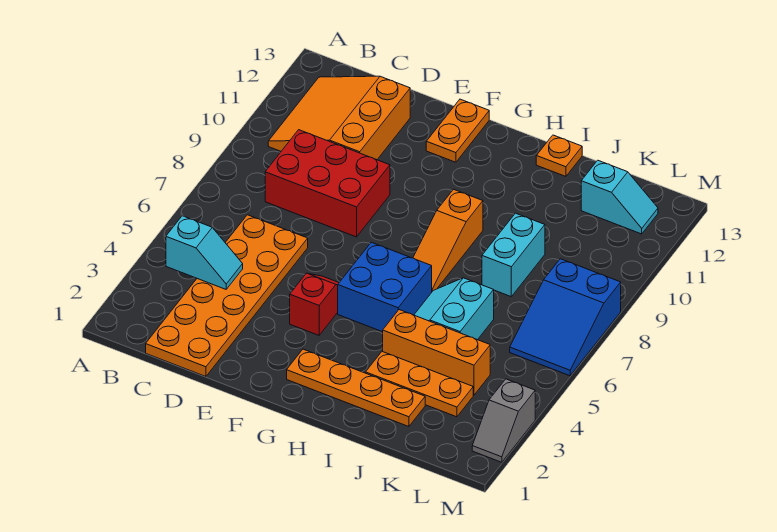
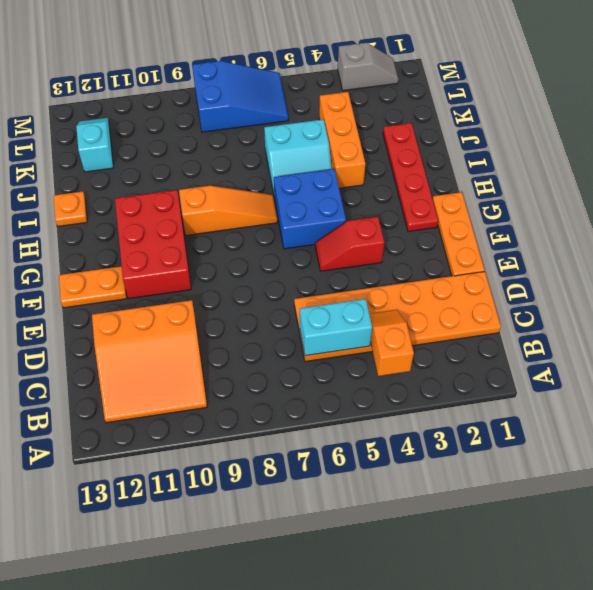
cyan 1x2 slope [166,216,243,289] -> orange 1x2 slope [369,310,414,376]
red 2x3 brick [265,130,390,237] -> red 2x3 brick moved to [115,190,191,299]
orange 1x4 plate [287,349,425,427] -> red 1x4 plate [383,123,438,232]
orange 1x3 plate [366,351,473,417] -> orange 1x3 plate moved to [433,192,484,276]
cyan 1x2 brick [482,213,545,296] -> cyan 1x2 brick moved to [300,299,372,356]

